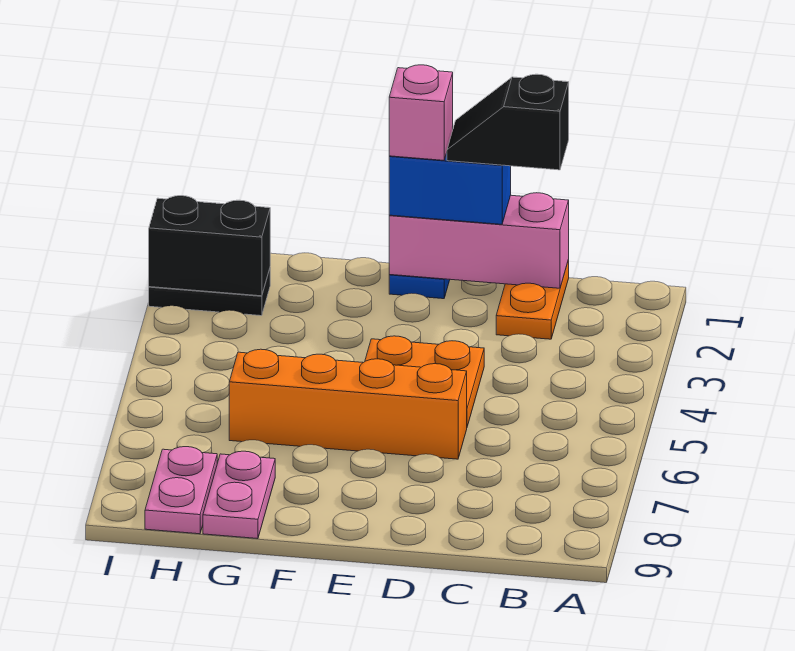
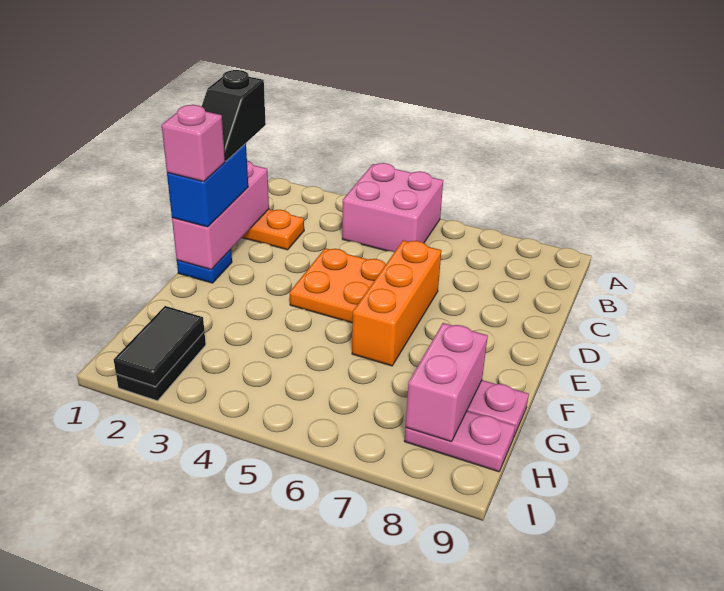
none -> pink 2x2 brick [342,163,443,252]
orange 1x4 brick [229,349,467,459] -> orange 1x3 brick [352,240,441,366]
none -> pink 1x2 brick [405,323,488,442]
black 1x2 brick [149,196,270,296] -> black 1x2 tile [114,306,204,386]

